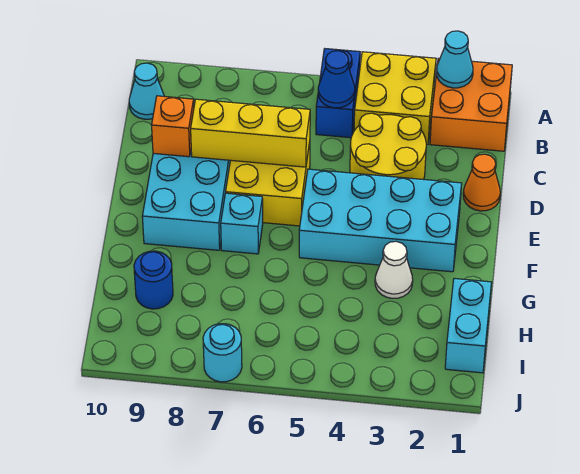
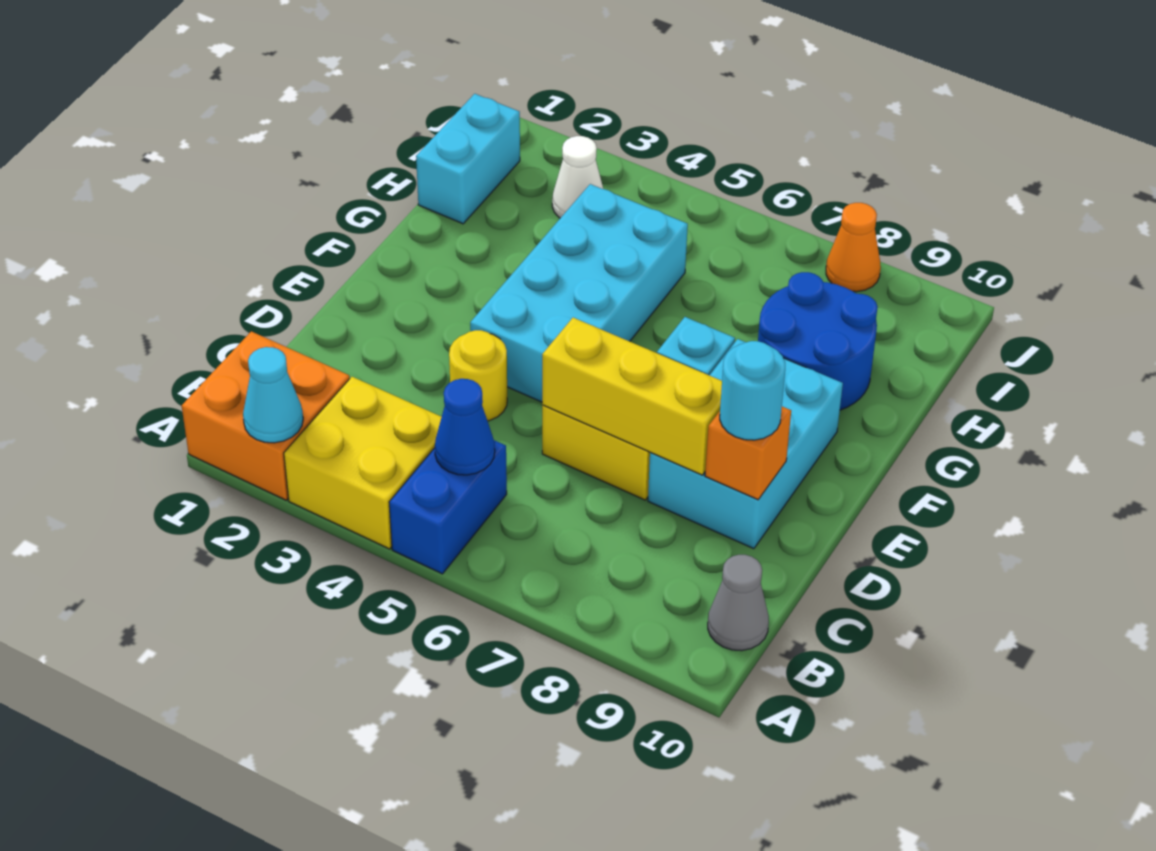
cyan 1x1 cone [129,63,164,119] -> grey 1x1 cone [708,555,769,651]
yellow 2x2 round brick [350,113,426,180] -> yellow 1x1 round brick [449,330,507,421]
orange 1x1 cone [463,154,500,211] -> orange 1x1 cone moved to [826,203,881,292]
cyan 2x4 brick [299,169,462,272] -> cyan 2x4 brick turned to [470,184,688,402]
white 1x1 cone [375,241,413,298] -> white 1x1 cone moved to [552,136,603,218]
blue 1x1 round brick [134,251,173,309] -> blue 2x2 round brick [758,272,878,410]
cyan 1x1 round brick [203,324,242,382] -> cyan 1x1 round brick moved to [720,341,785,440]

